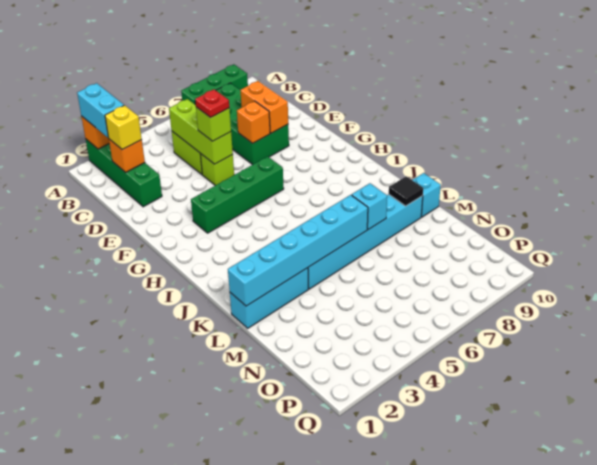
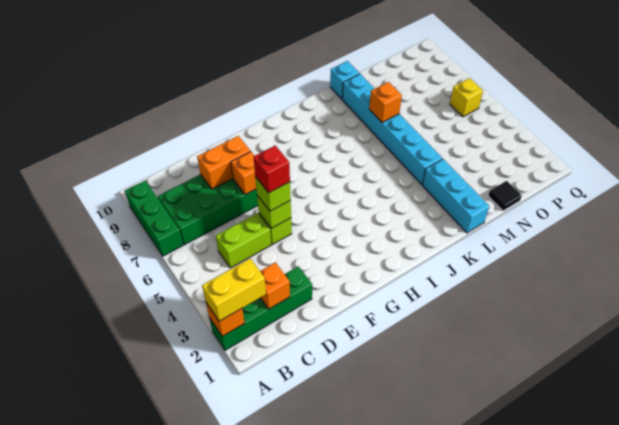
cyan 1x2 brick [77,83,124,138] -> yellow 1x2 brick [202,259,266,321]
yellow 1x1 brick [105,105,142,150] -> yellow 1x1 brick moved to [450,78,483,117]
lime 1x3 brick [169,99,233,164] -> lime 1x1 brick [257,196,291,229]
red 1x1 plate [195,89,229,118] -> red 1x1 brick [254,146,290,193]
green 1x4 brick [191,156,284,233] -> none
cyan 1x6 brick [228,195,368,306] -> none
cyan 1x1 brick [352,183,387,230] -> orange 1x1 brick [369,82,402,123]
black 1x1 tile [389,176,423,206] -> black 1x1 tile moved to [488,181,522,211]

